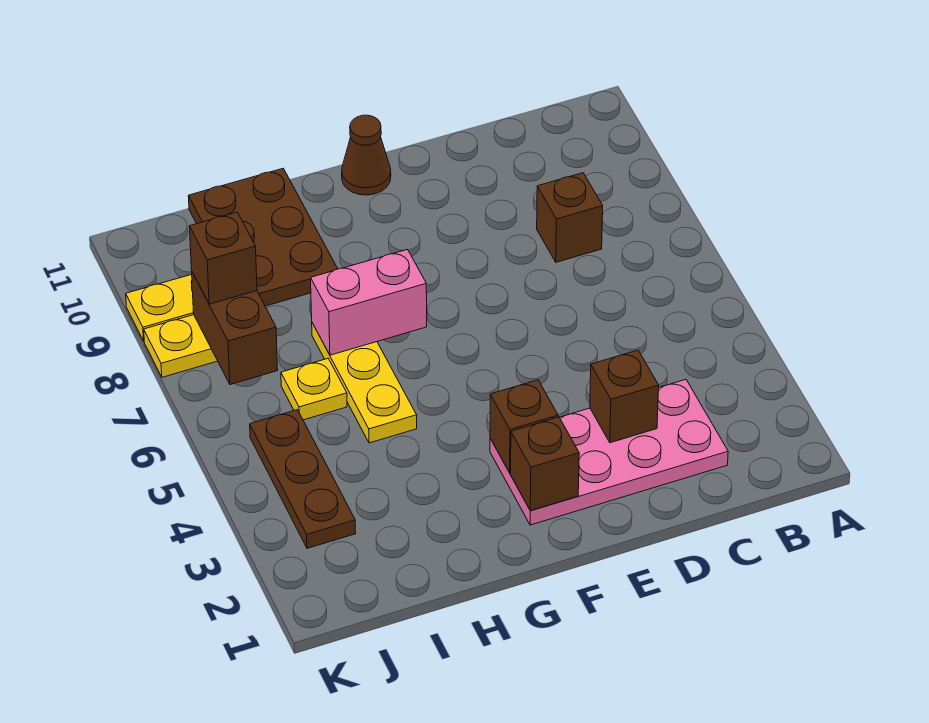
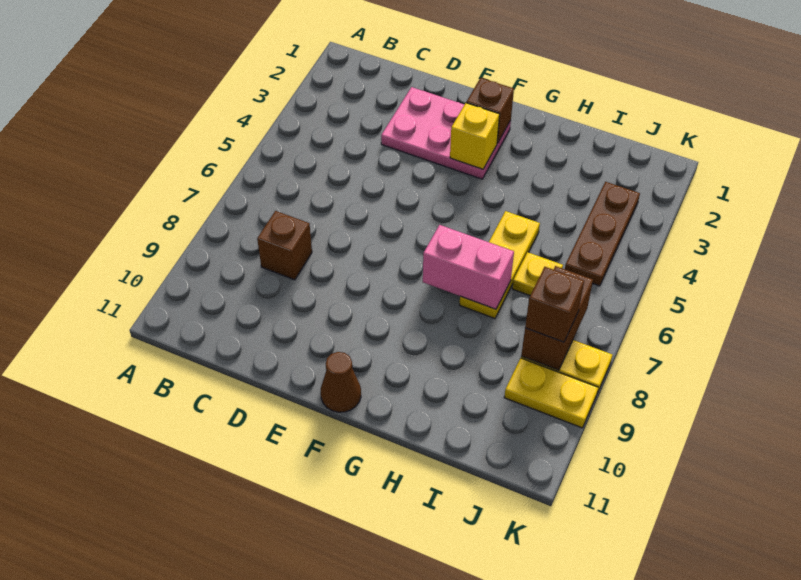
pink 2x4 plate [490,380,728,525] -> pink 2x3 plate [381,87,511,179]
brown 1x1 brick [590,350,659,443] -> none
brown 1x1 brick [490,380,558,473] -> yellow 1x1 brick [450,103,500,169]
brown 2x3 plate [188,169,338,306] -> none

